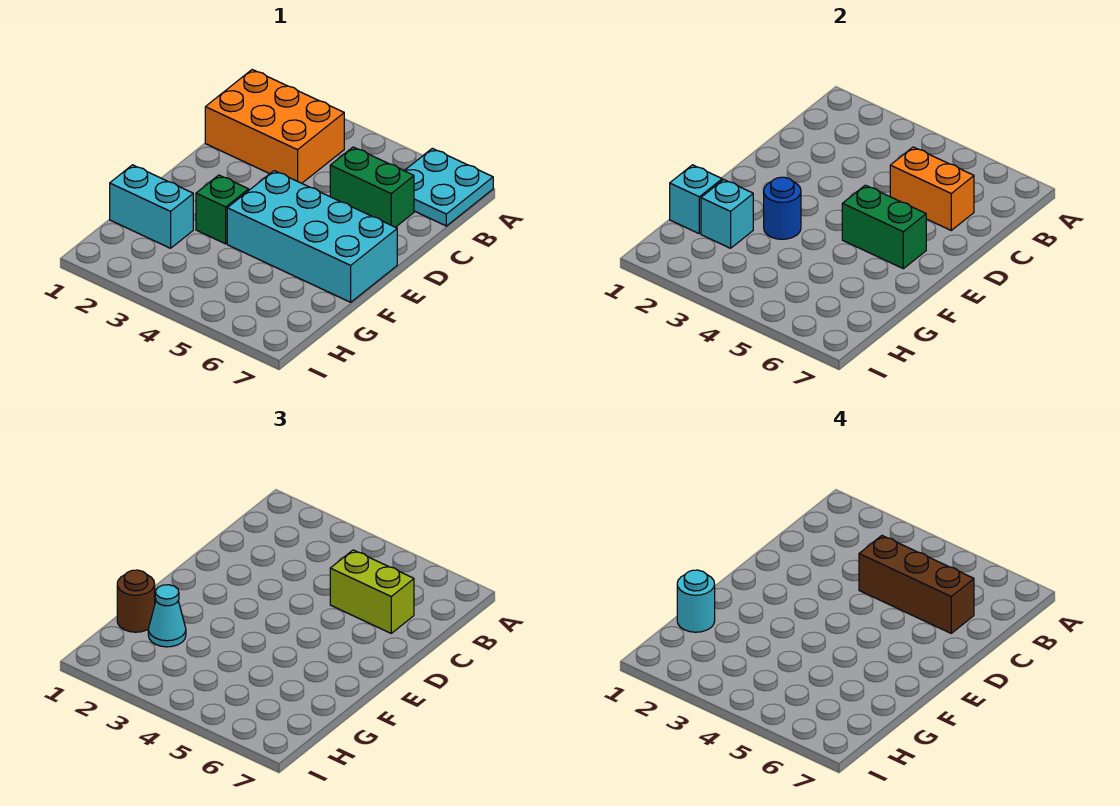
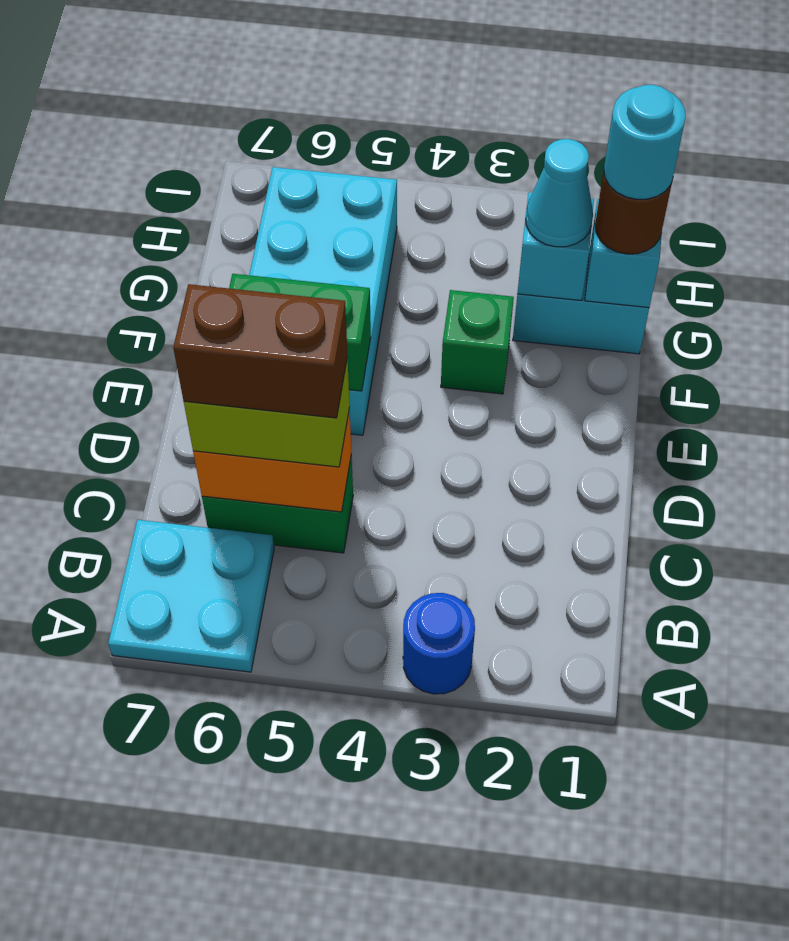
orange 2x3 brick [205,70,344,183] -> none
brown 1x3 brick [859,536,974,633] -> brown 1x2 brick [173,284,347,418]
cyan 2x4 brick [227,171,397,302] -> cyan 2x4 brick turned to [249,167,397,435]
blue 1x1 round brick [764,177,801,239] -> blue 1x1 round brick moved to [403,593,475,694]

